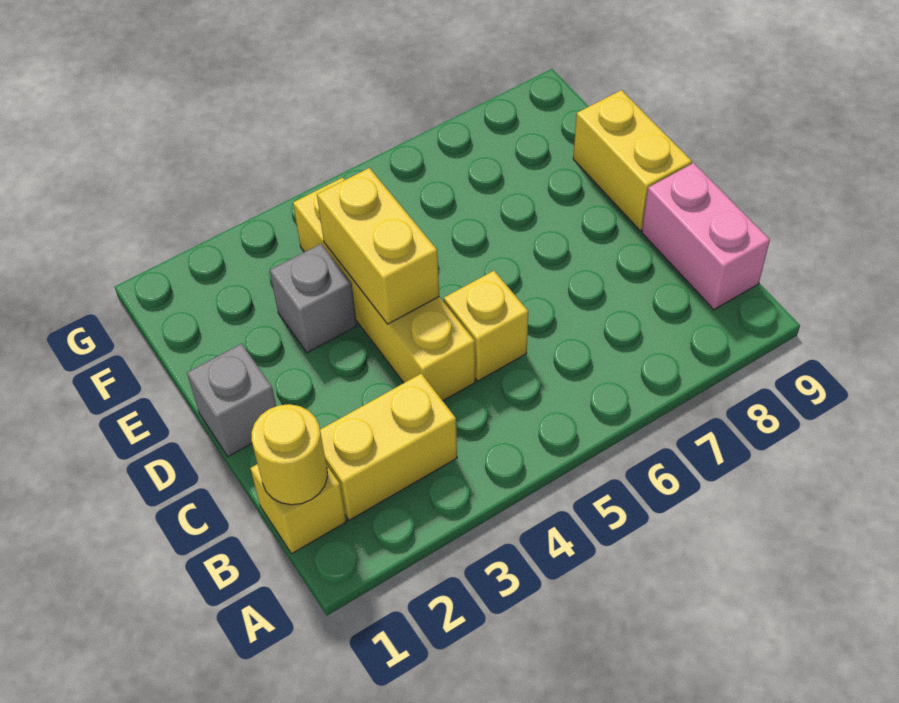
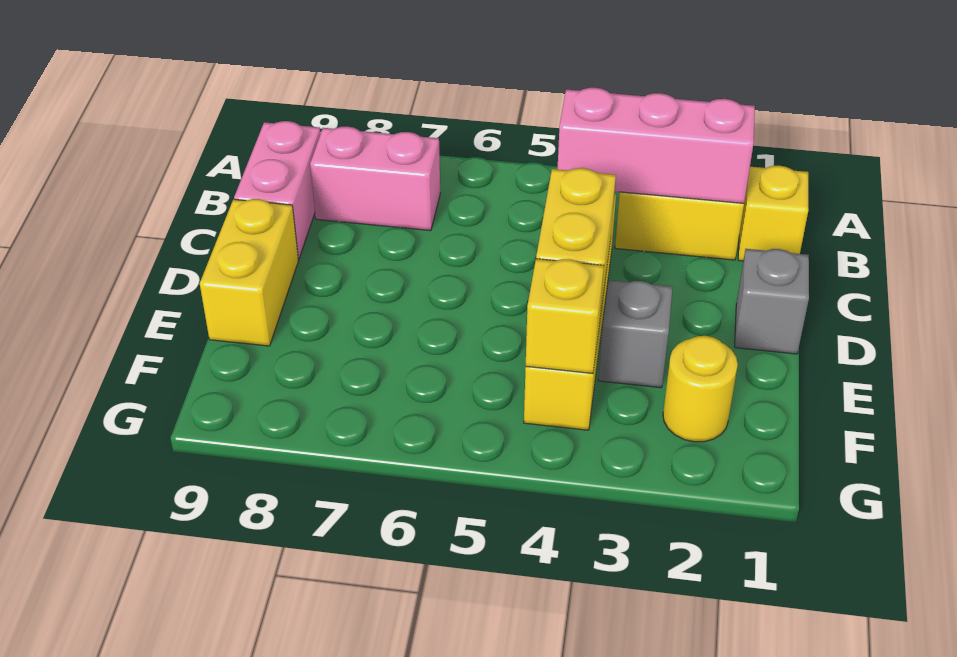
yellow 1x1 round brick [251,404,327,505] -> yellow 1x1 round brick moved to [663,336,738,442]
none -> pink 1x3 brick [558,88,755,203]
none -> pink 1x2 brick [310,127,440,231]
yellow 1x1 brick [444,271,528,381] -> yellow 1x1 brick moved to [526,259,604,373]

